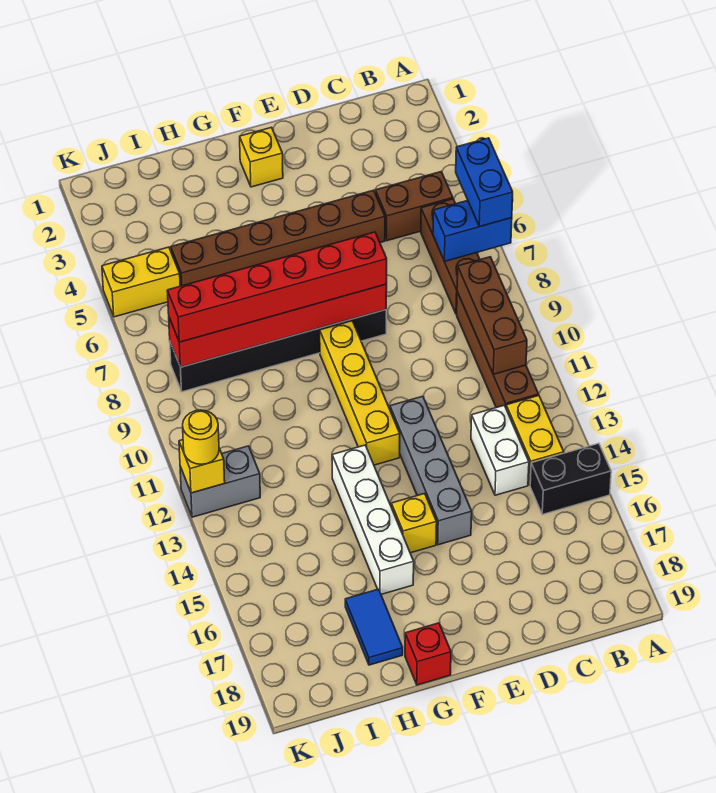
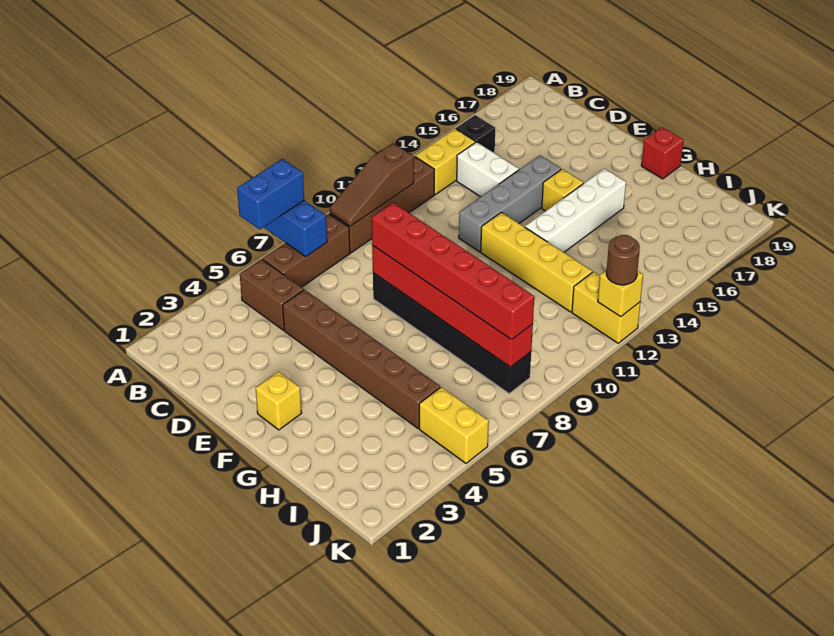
black 1x2 brick [530,443,611,514] -> black 1x1 brick [456,115,495,153]
brown 1x3 brick [457,257,527,374] -> brown 1x3 slope [330,143,414,226]
white 1x2 brick [471,405,529,495] -> white 1x2 brick turned to [457,142,519,197]
yellow 1x4 brick [320,321,400,465] -> yellow 1x4 brick turned to [481,212,592,312]
blue 1x2 tile [345,589,403,665] -> none
grey 1x2 brick [180,446,260,517] -> yellow 1x2 brick [572,272,640,343]
yellow 1x1 round brick [183,410,219,464] -> brown 1x1 round brick [606,235,640,285]

